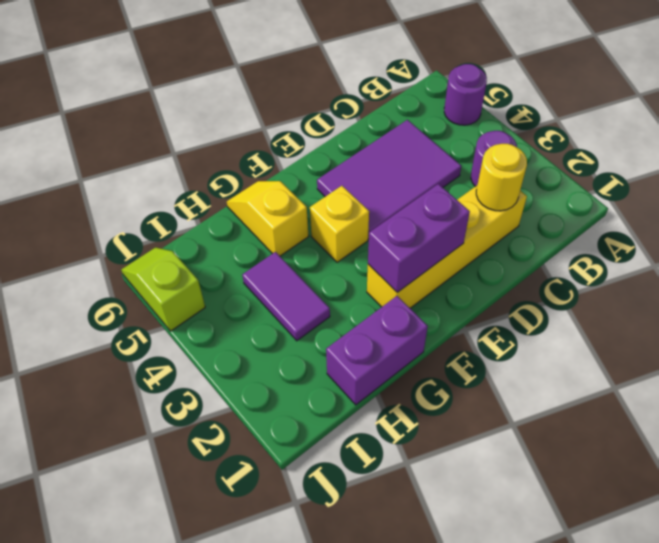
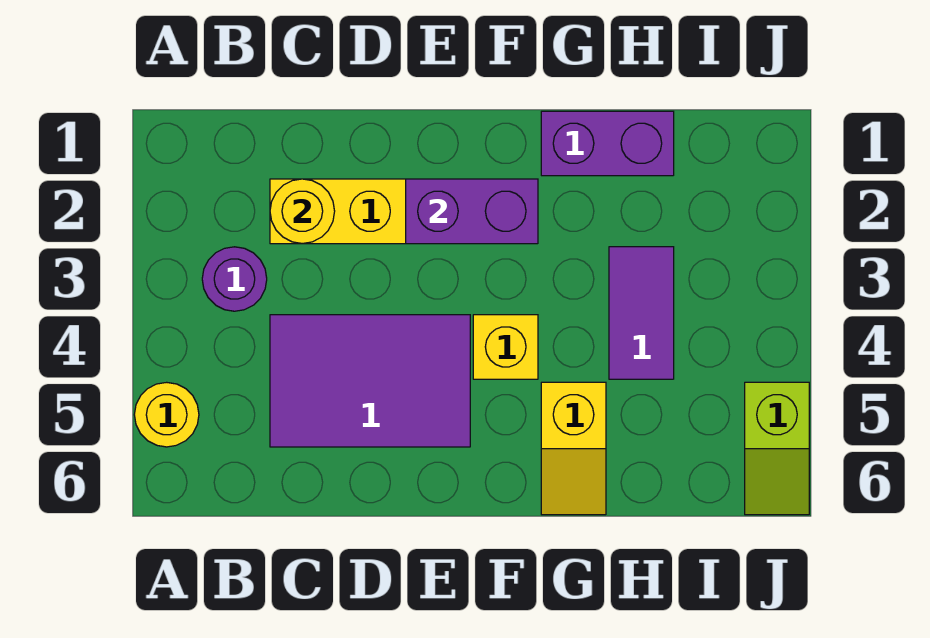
purple 1x1 round brick [444,64,487,125] -> yellow 1x1 round brick [134,382,199,447]

